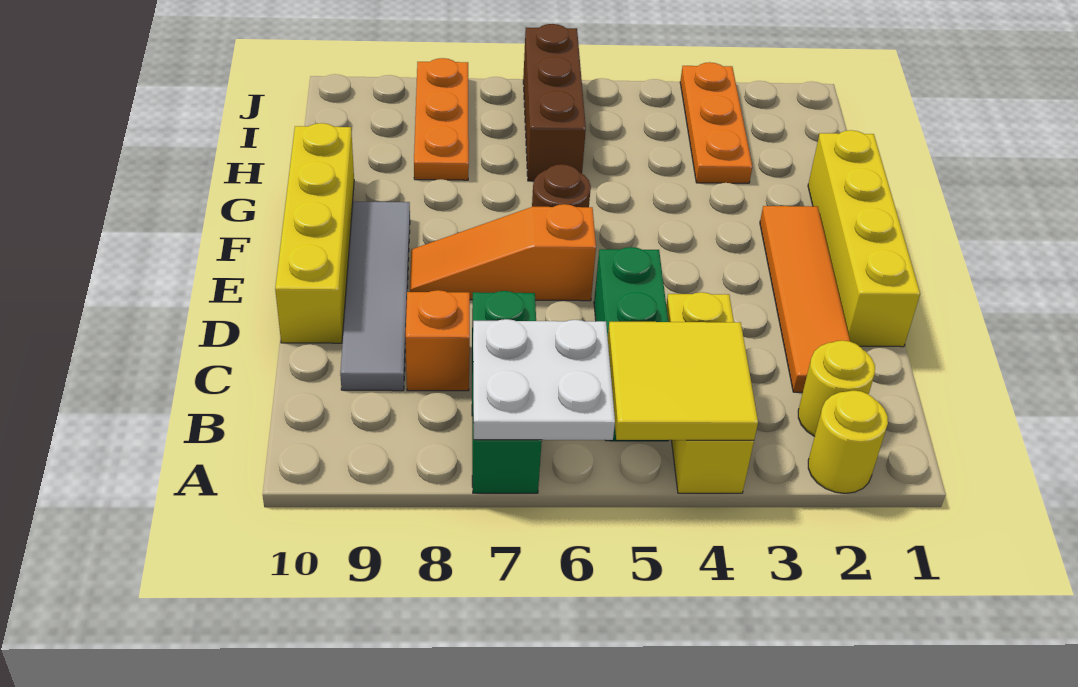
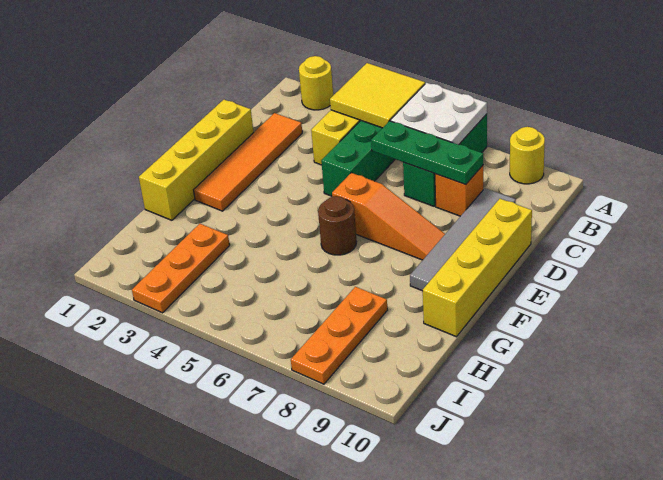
yellow 1x1 round brick [798,340,875,437] -> yellow 1x1 round brick moved to [510,127,545,184]
none -> green 1x3 plate [371,121,483,184]
brown 1x3 brick [523,24,586,181] -> none

